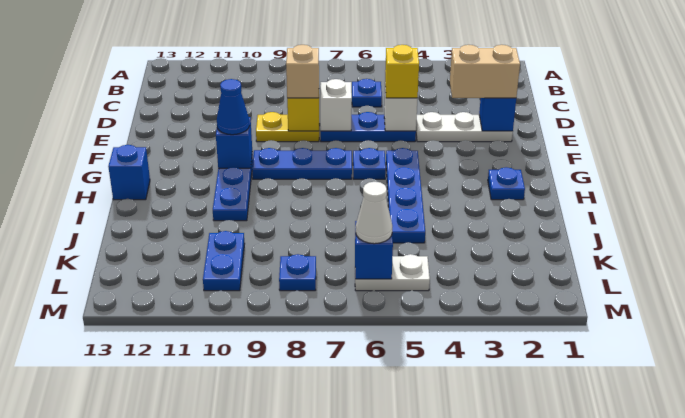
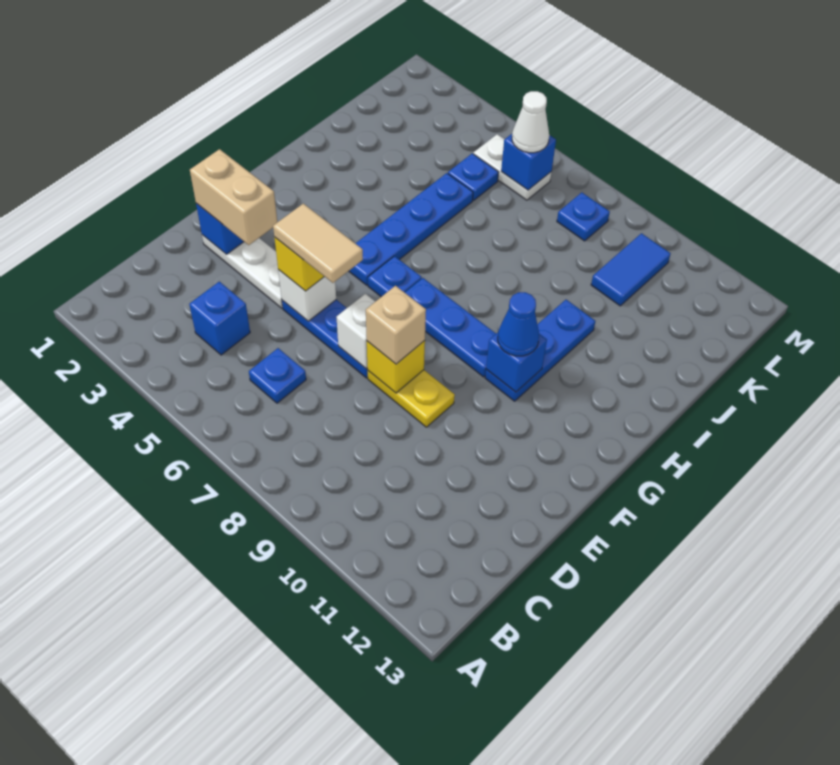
none -> tan 1x2 tile [273,204,363,283]
blue 1x1 plate [488,167,525,200] -> blue 1x1 plate moved to [448,153,499,200]
blue 1x1 brick [108,145,150,200] -> blue 1x1 brick moved to [189,282,250,355]
blue 1x2 plate [203,231,245,291] -> blue 1x2 tile [591,233,671,306]

